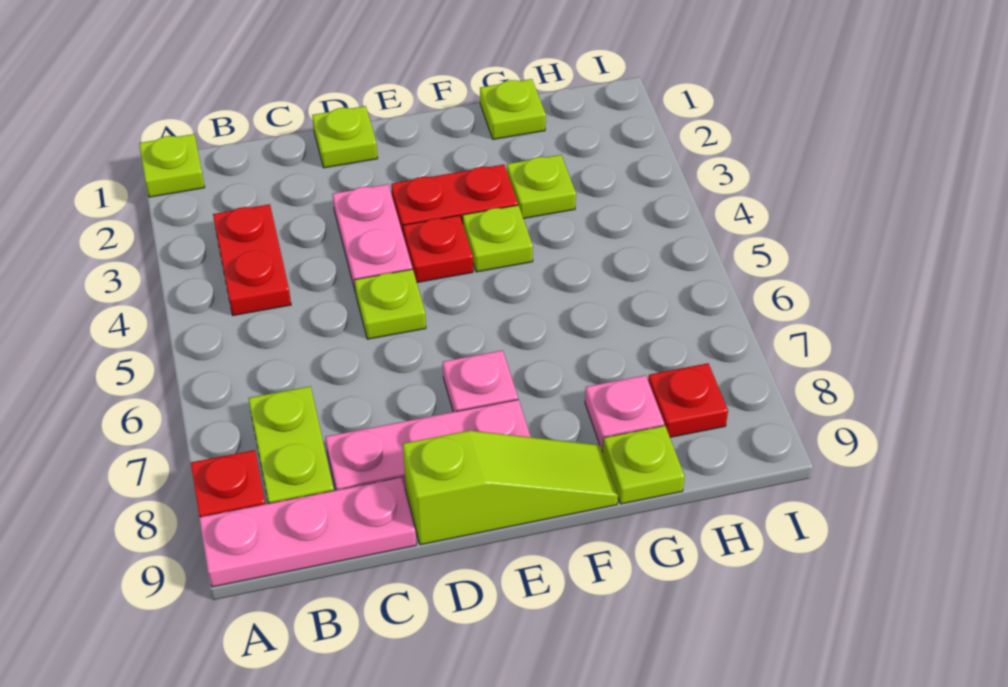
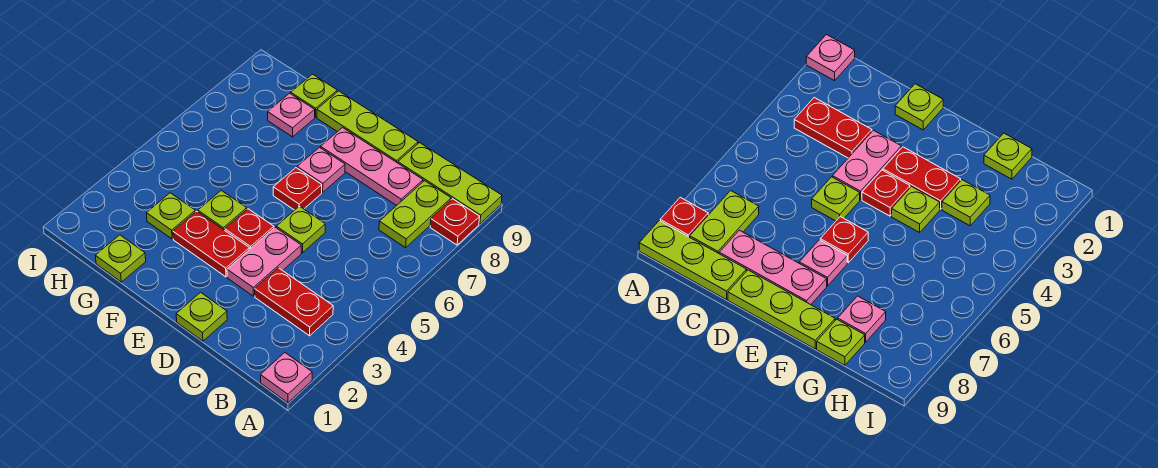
lime 1x1 plate [139,134,205,197] -> pink 1x1 plate [261,353,312,403]
pink 1x3 plate [199,477,416,587] -> lime 1x3 plate [398,143,502,224]
red 1x2 plate [213,204,291,316] -> red 1x2 plate turned to [255,268,333,336]
lime 1x3 slope [403,431,618,545] -> lime 1x3 plate [317,91,418,163]
red 1x1 plate [648,363,728,437] -> red 1x1 plate moved to [273,168,322,210]

